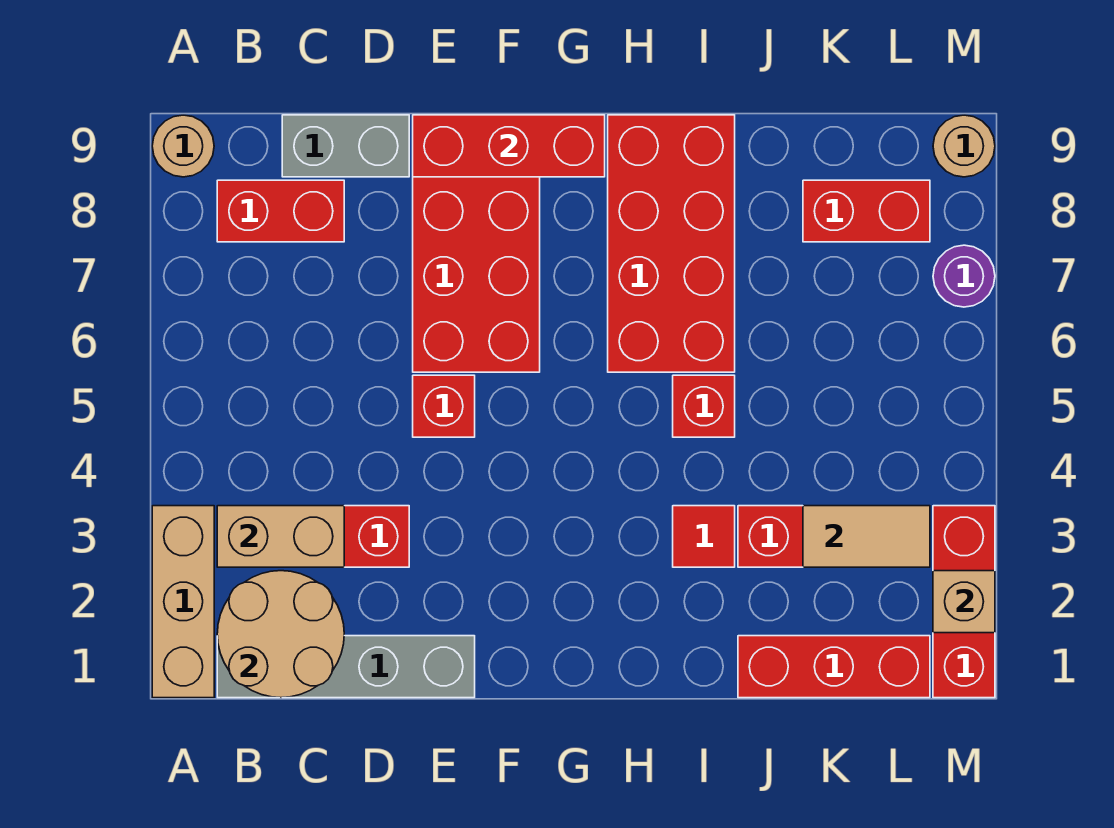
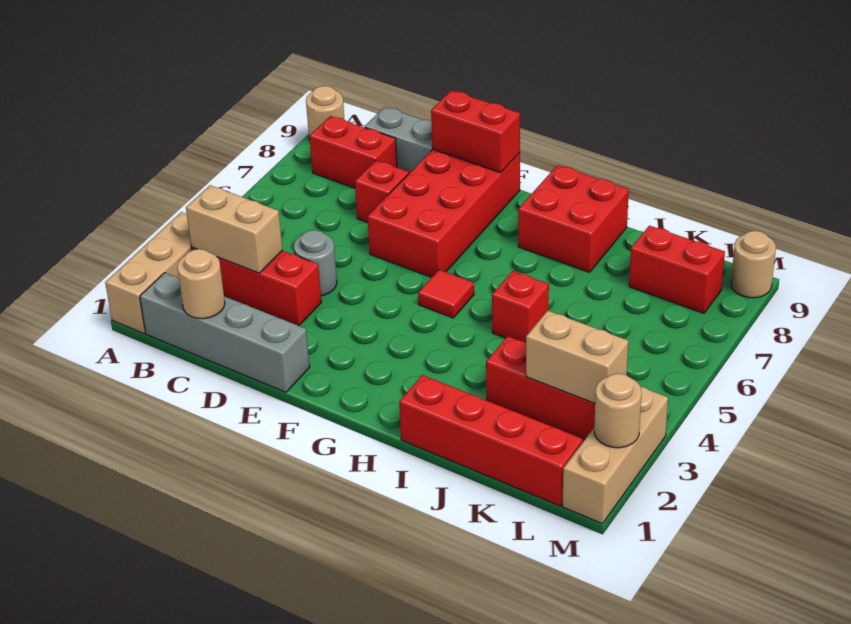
tan 2x2 round brick [217,571,344,698] -> tan 1x1 round brick [177,249,225,319]
none -> grey 1x1 round brick [293,230,337,296]
red 1x1 brick [413,375,475,437] -> red 1x1 brick moved to [355,160,409,223]
red 1x3 brick [413,115,605,177] -> red 1x2 brick [431,90,520,173]
red 2x4 brick [608,115,735,372] -> red 2x2 brick [518,165,629,272]
red 1x1 tile [673,506,735,567] -> red 1x1 tile moved to [418,270,474,318]
red 1x3 brick [738,636,930,698] -> red 1x4 brick [399,375,583,506]
tan 1x2 tile [803,506,930,567] -> tan 1x2 brick [526,311,628,403]
red 1x3 brick [933,506,995,698] -> tan 1x3 brick [562,387,668,524]
tan 1x1 brick [933,571,995,633] -> tan 1x1 round brick [594,374,641,448]
purple 1x1 round brick [933,245,995,307] -> none

